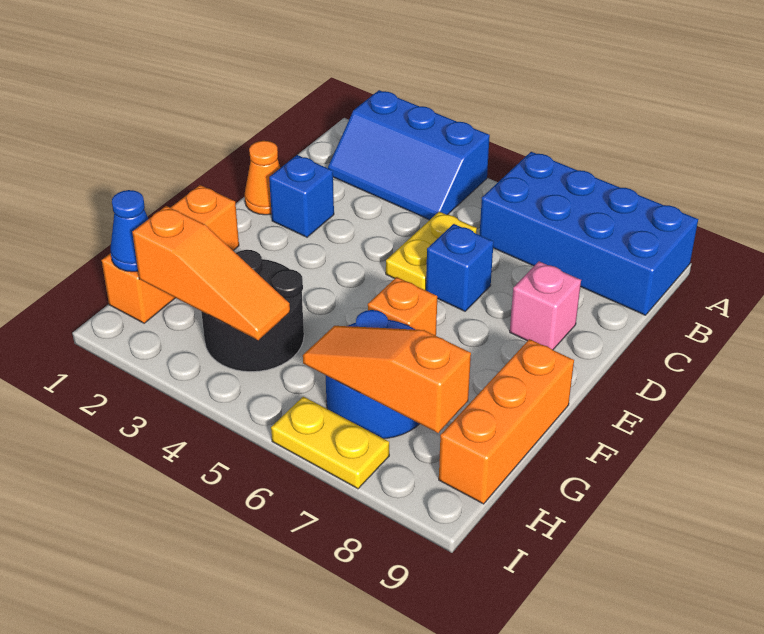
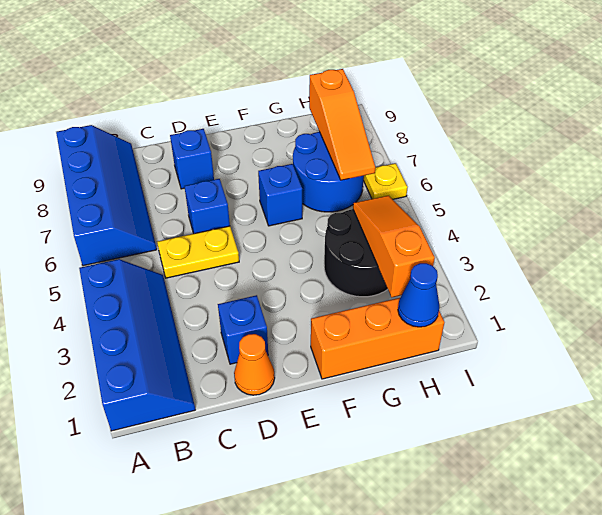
blue 2x3 slope [328,90,490,220] -> blue 2x4 slope [79,259,195,431]
blue 2x4 brick [480,152,698,315] -> blue 2x4 slope [56,125,157,266]
pink 1x1 brick [510,261,581,350] -> blue 1x1 brick [170,129,214,189]
orange 1x1 brick [368,277,437,336] -> blue 1x1 brick [258,164,302,226]
orange 1x3 brick [439,339,574,504] -> none
yellow 1x2 plate [271,397,389,489] -> yellow 1x1 plate [363,163,408,199]

